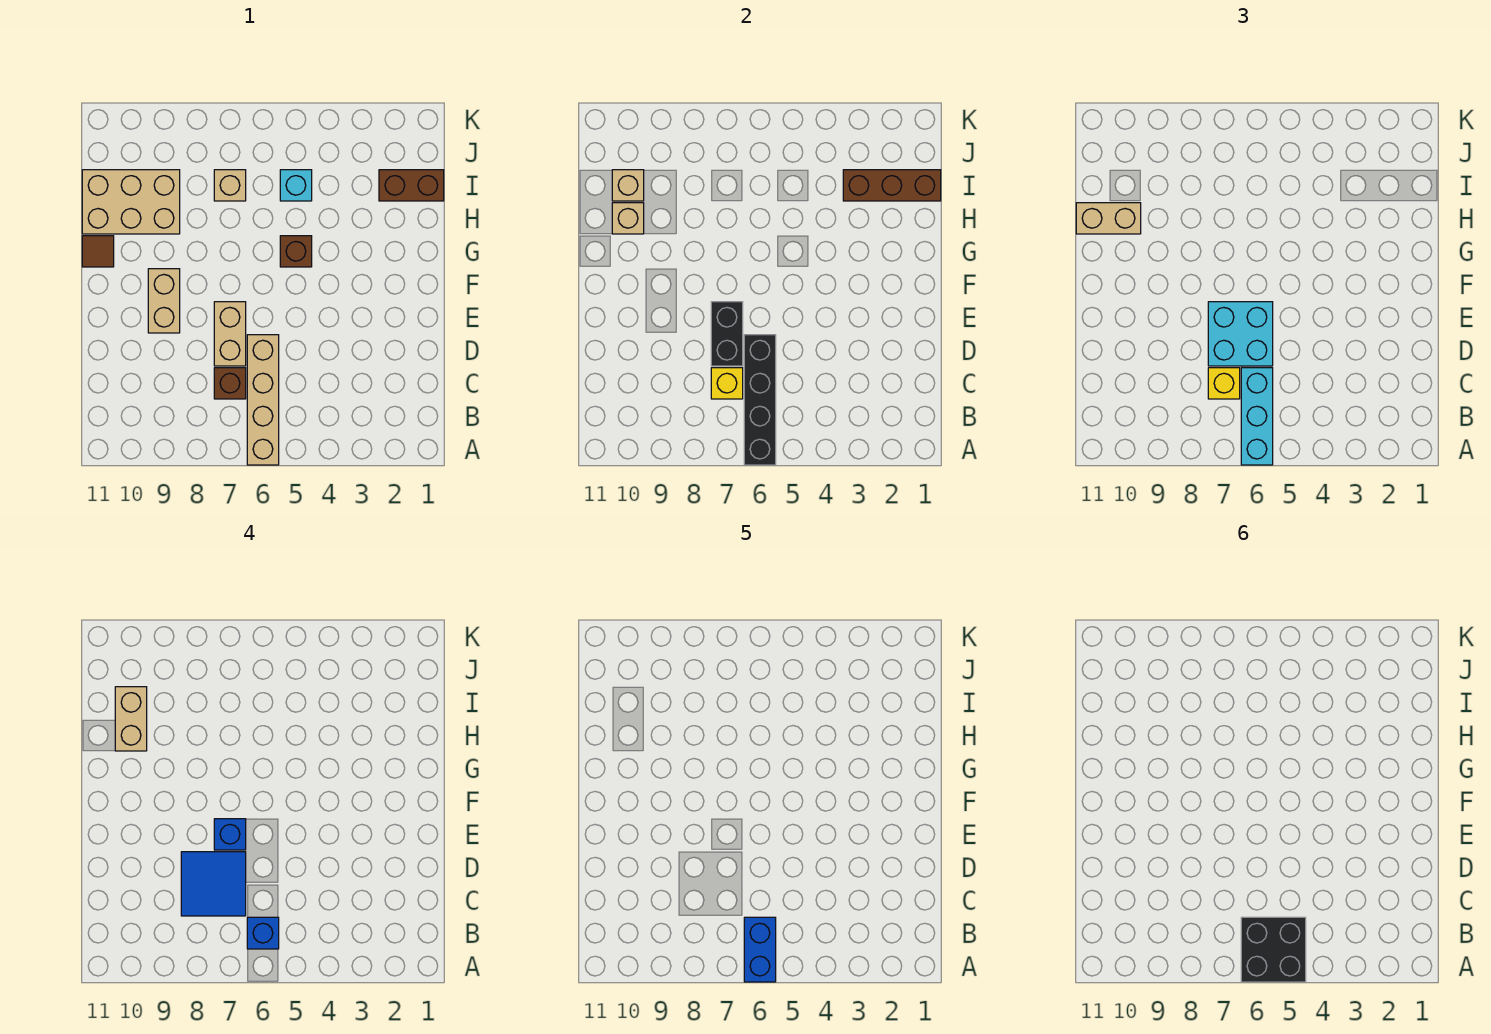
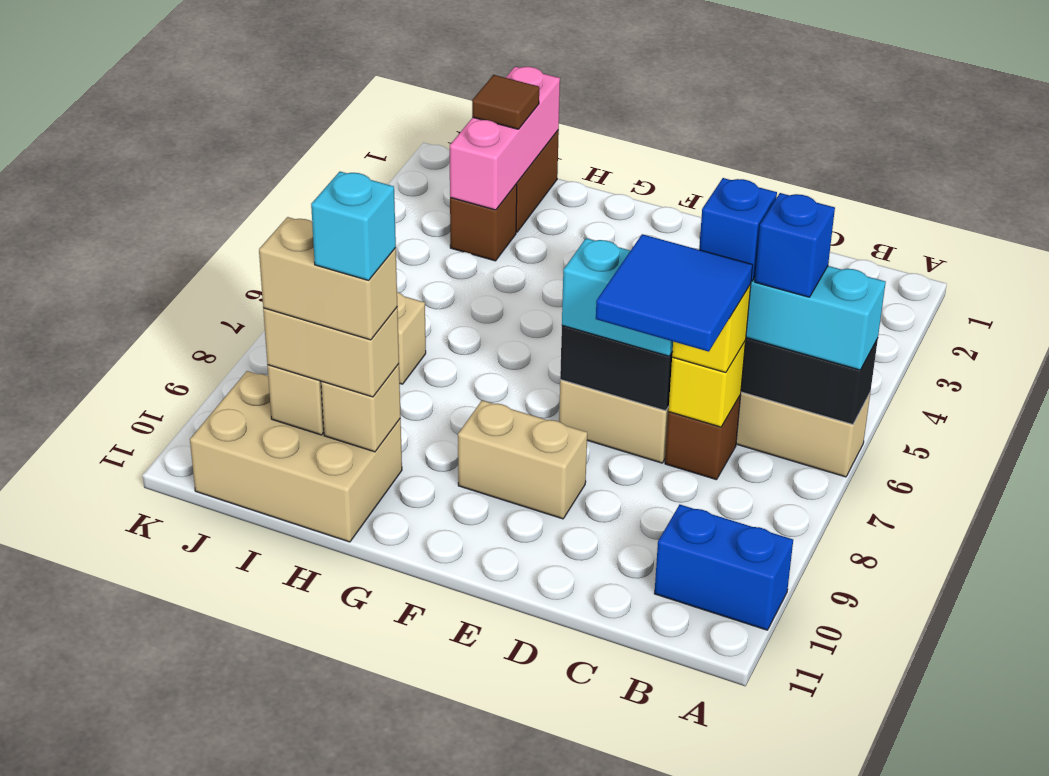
black 2x2 brick [1241,917,1306,982] -> none
blue 1x2 brick [744,917,776,982] -> blue 1x2 brick moved to [654,505,793,630]
cyan 2x2 brick [1208,302,1273,366] -> cyan 1x2 brick [562,238,673,356]
blue 1x1 brick [214,819,246,850] -> blue 1x1 brick moved to [699,178,777,281]
brown 1x1 brick [280,236,312,267] -> brown 1x1 brick moved to [450,184,517,261]
brown 1x1 tile [82,236,114,267] -> brown 1x1 tile moved to [472,75,539,129]
tan 2x3 brick [82,170,180,234] -> tan 2x3 brick turned to [190,371,402,542]
tan 1x2 brick [1076,203,1141,234] -> tan 1x2 brick turned to [263,308,399,397]
brown 1x3 brick [843,170,941,201] -> pink 1x3 brick [450,67,560,210]
cyan 1x1 brick [280,170,312,201] -> cyan 1x1 brick moved to [311,172,396,280]

